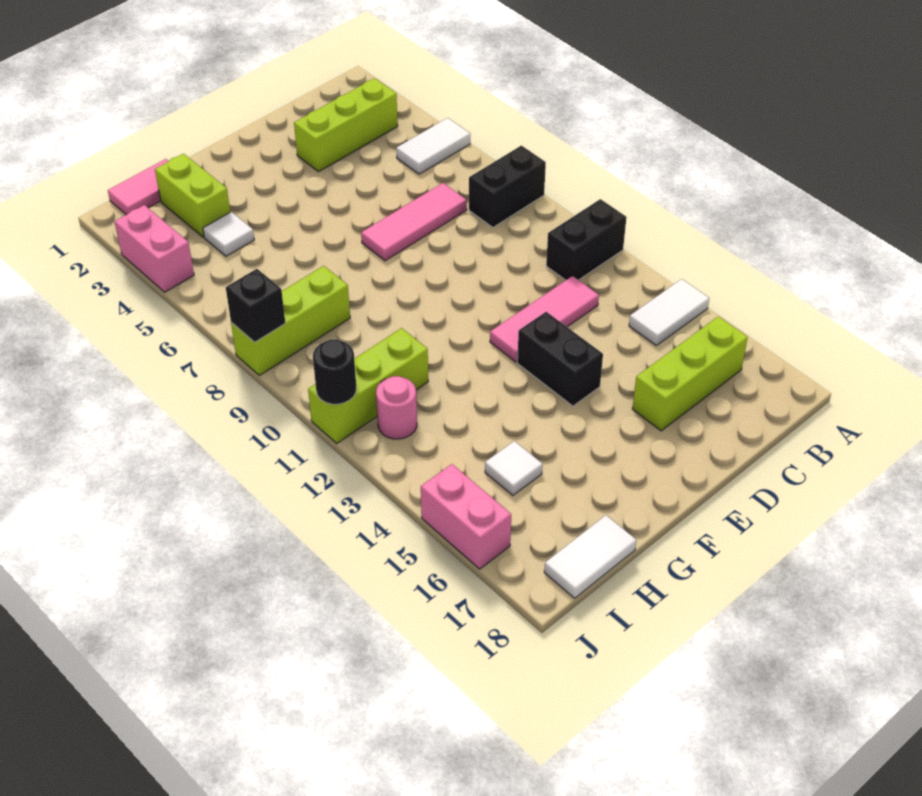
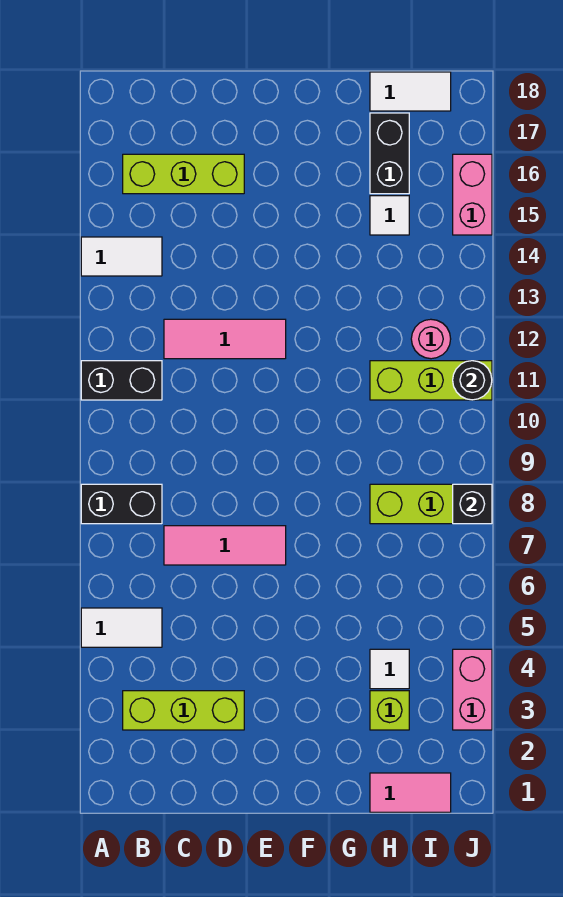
black 1x2 brick [517,312,603,406] -> black 1x2 brick moved to [370,113,409,194]
lime 1x2 brick [155,154,230,238] -> lime 1x1 brick [370,691,409,730]

